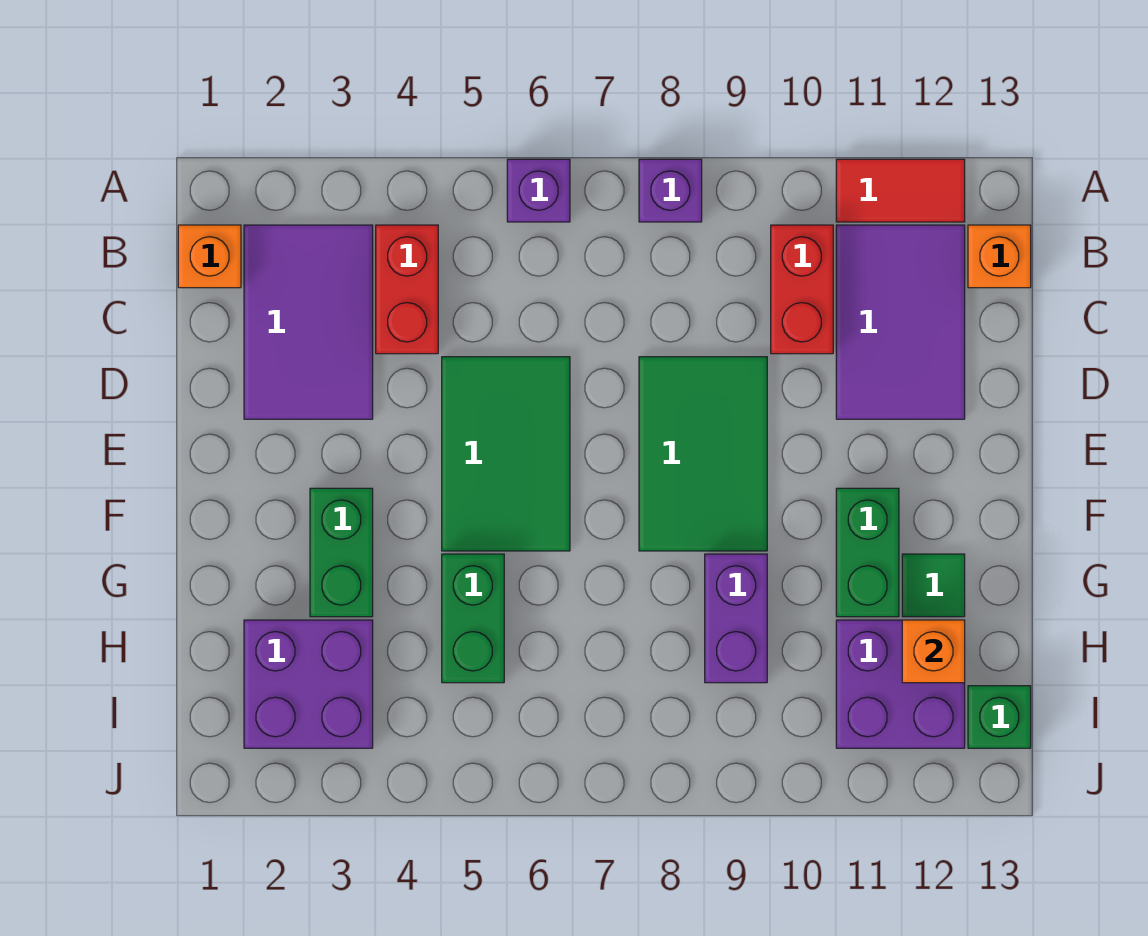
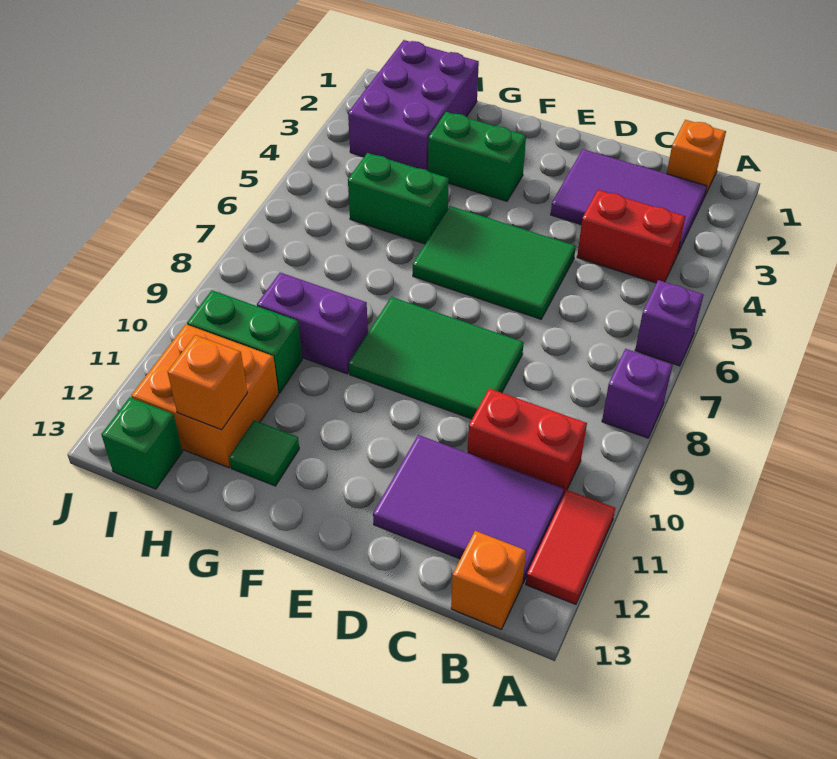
green 1x2 brick [836,488,899,617] -> green 1x2 brick moved to [187,290,302,393]
purple 2x2 brick [244,620,373,748] -> purple 2x3 brick [348,40,479,171]
purple 2x2 brick [836,620,965,748] -> orange 2x2 brick [131,324,279,468]

